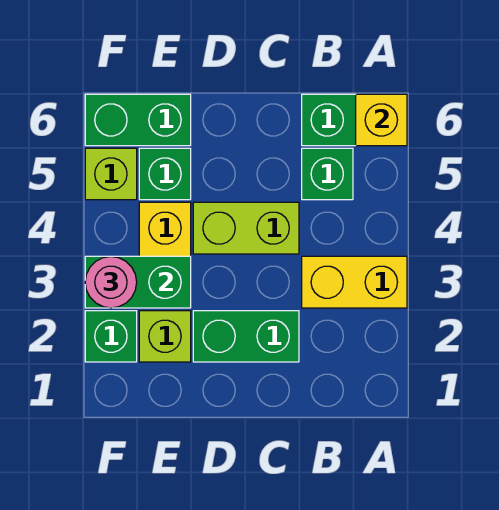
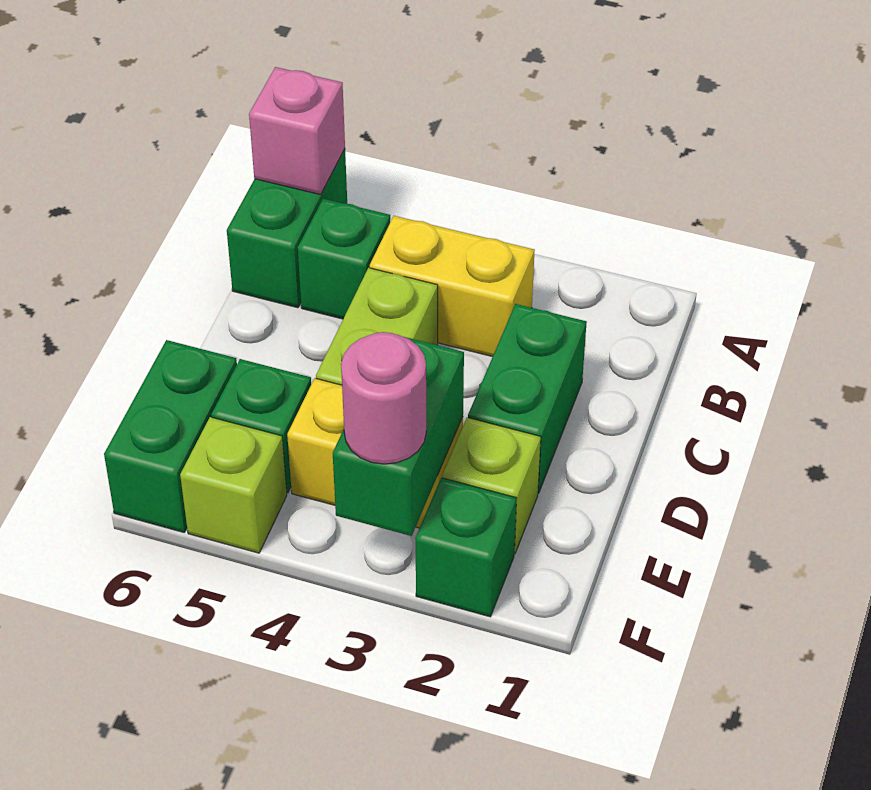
yellow 1x2 brick [302,256,407,308] -> yellow 1x2 brick turned to [370,216,535,357]
yellow 1x1 brick [356,94,407,146] -> pink 1x1 brick [249,67,345,195]

